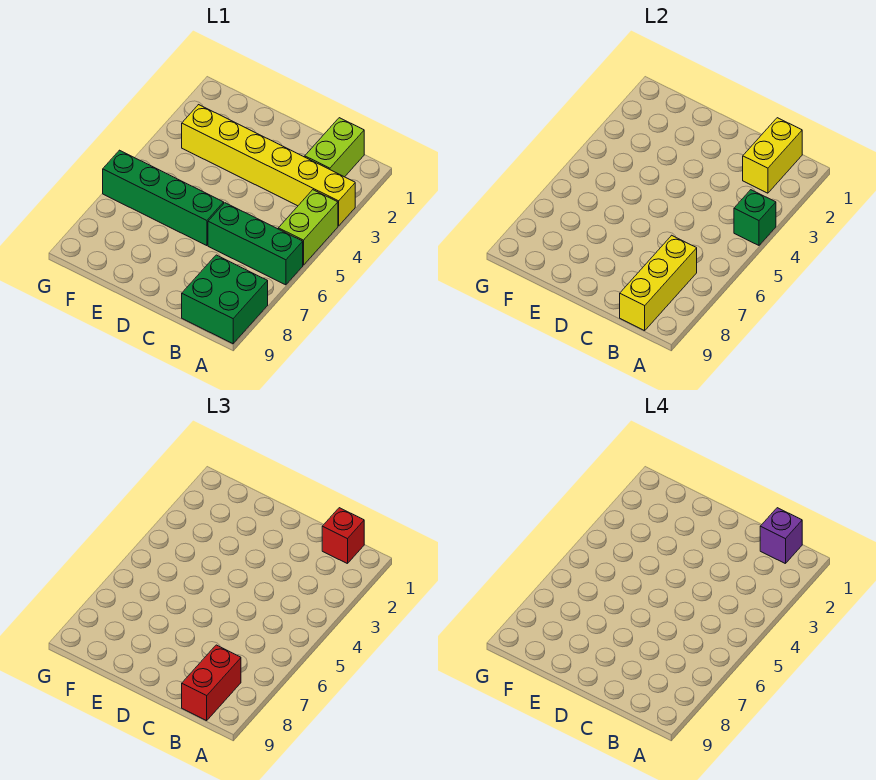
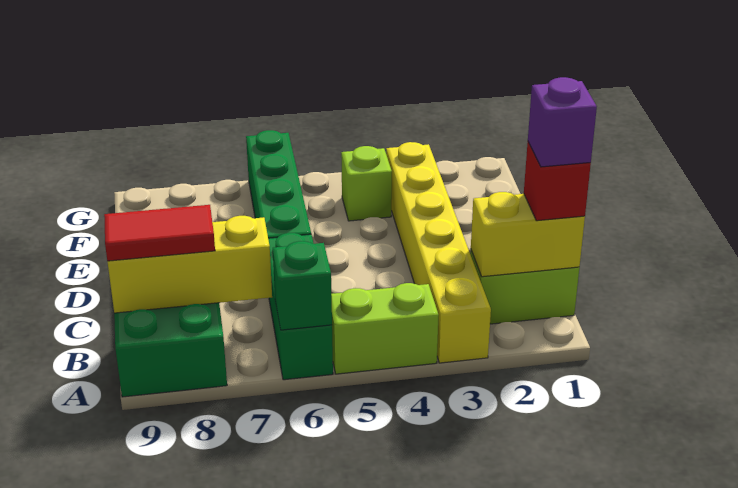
green 1x1 brick [734,190,776,245] -> green 1x1 brick moved to [273,241,332,330]
red 1x2 brick [182,645,241,721] -> red 1x2 tile [104,205,215,261]
none -> lime 1x1 brick [341,146,392,221]

